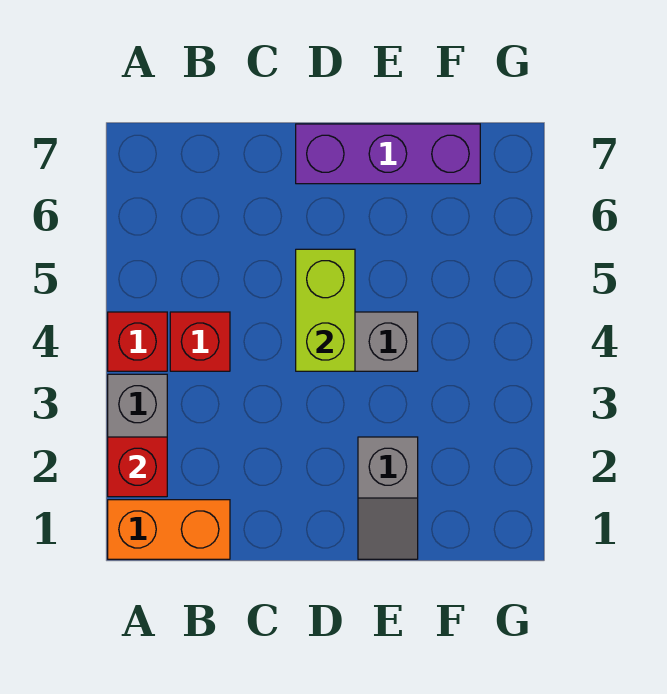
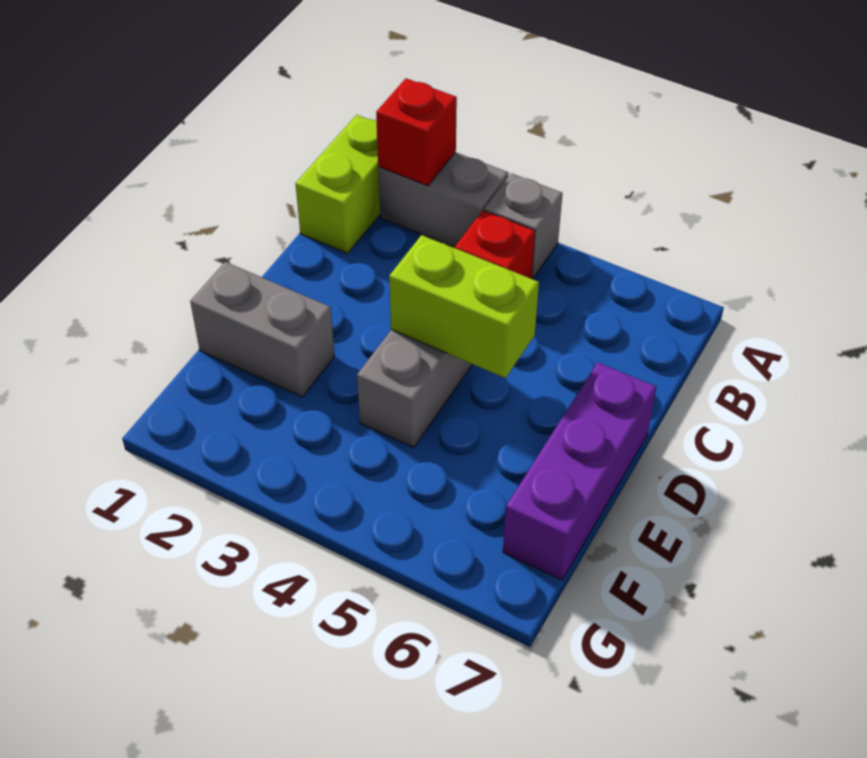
orange 1x2 brick [108,500,230,559] -> lime 1x2 brick [295,115,380,253]
red 1x1 brick [108,312,167,371] -> grey 1x1 brick [484,173,563,279]
grey 1x2 slope [358,437,418,559] -> grey 1x2 brick [190,262,335,397]

